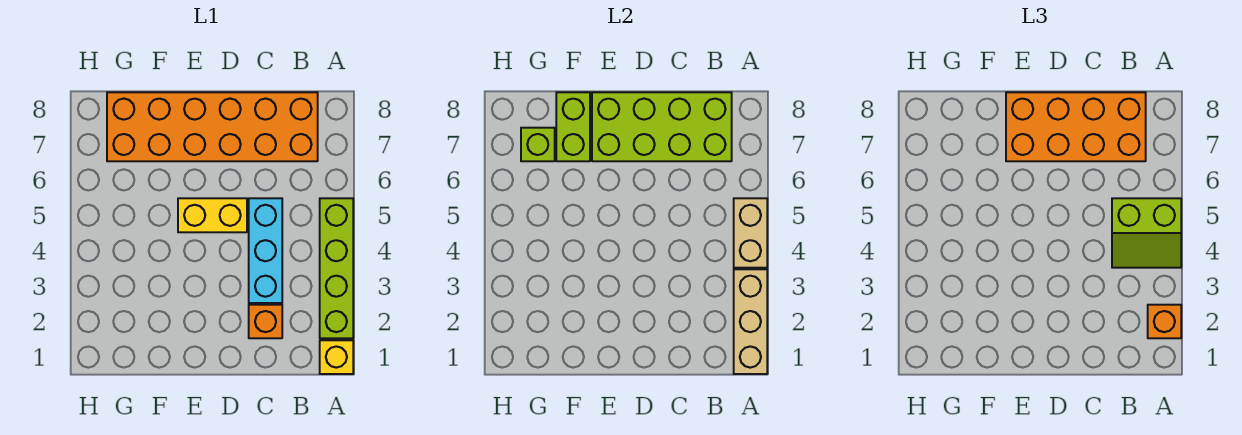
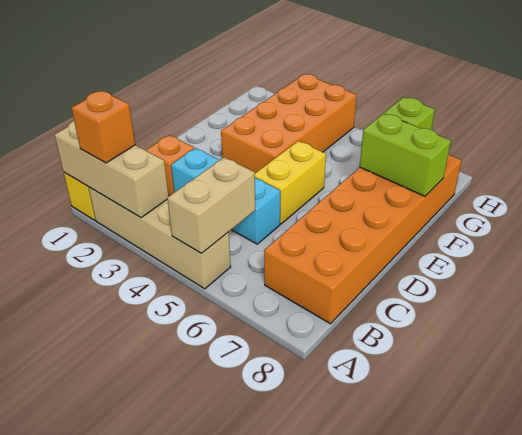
lime 1x4 brick [320,198,353,338] -> tan 1x4 brick [89,187,231,289]
tan 1x2 brick [734,198,767,268] -> tan 1x2 brick turned to [167,157,255,253]
lime 2x2 slope [1112,198,1181,268] -> none
lime 2x4 brick [592,92,732,161] -> none
orange 2x4 brick [1006,92,1146,161] -> orange 2x4 brick moved to [221,74,357,173]

